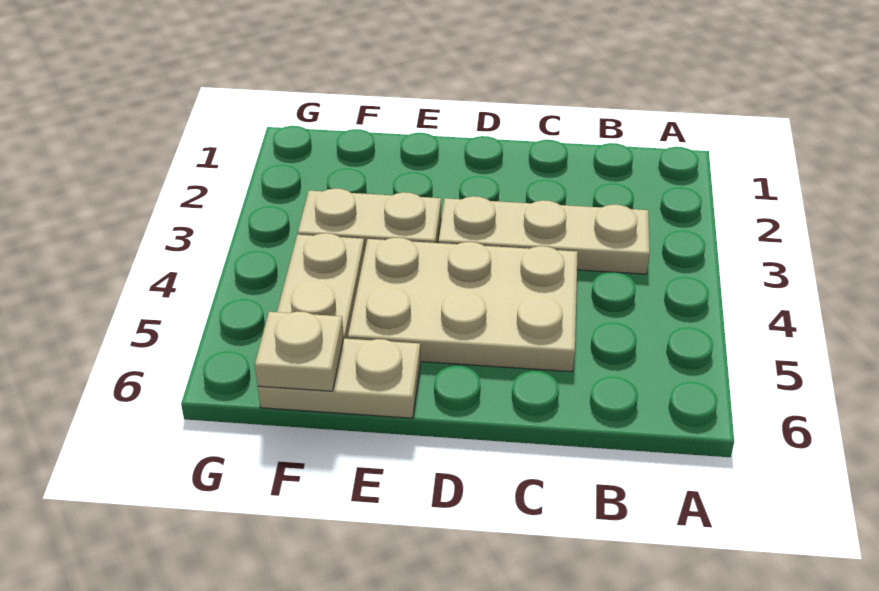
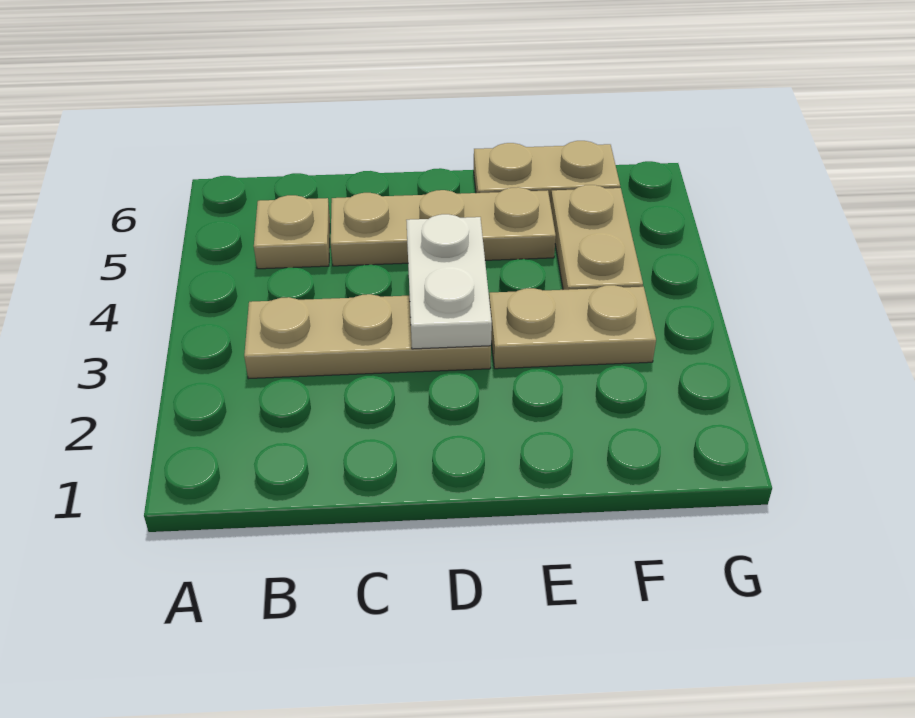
tan 2x3 plate [348,238,578,372] -> tan 1x3 plate [331,187,556,266]
none -> white 1x2 plate [406,214,492,349]
tan 1x1 plate [255,312,344,391] -> tan 1x1 plate moved to [254,195,330,269]

